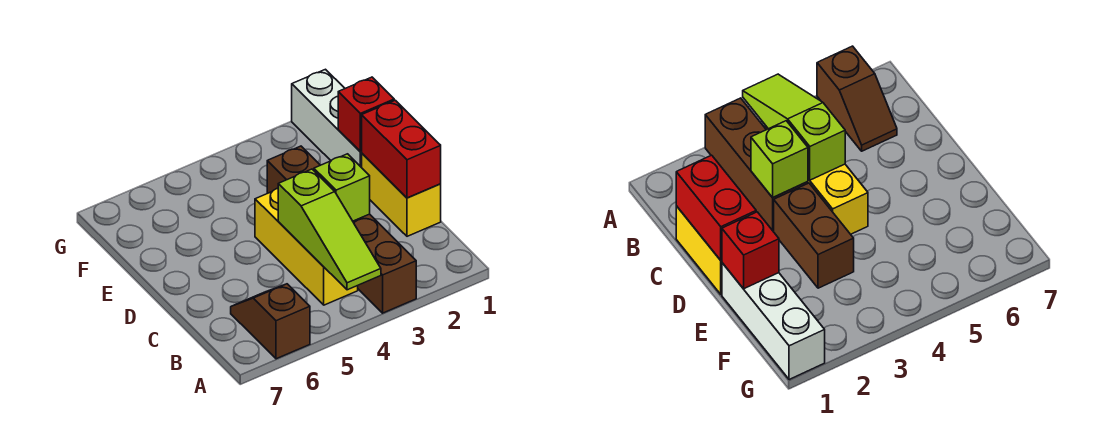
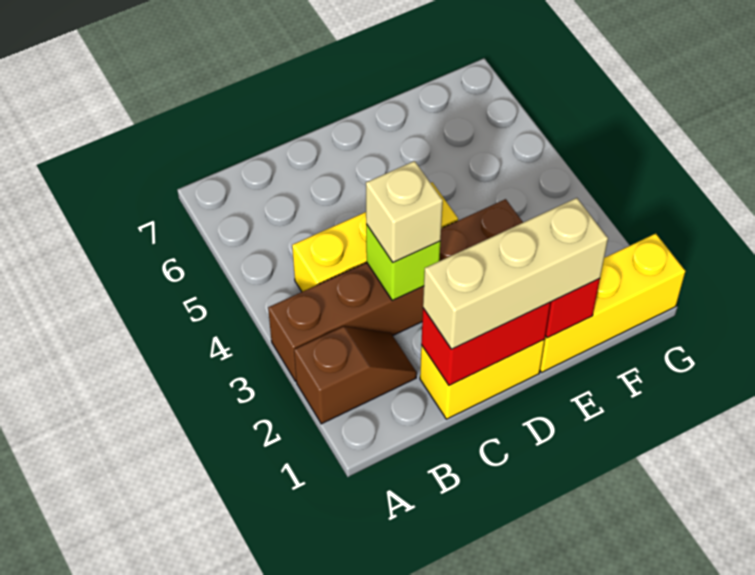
lime 1x3 slope [278,169,381,290] -> none
brown 1x2 slope [231,284,310,359] -> brown 1x2 slope moved to [294,327,417,424]
none -> tan 1x3 brick [423,198,608,349]
none -> tan 1x1 brick [366,161,443,263]
white 1x3 brick [292,69,362,168] -> yellow 1x3 brick [540,234,685,372]

